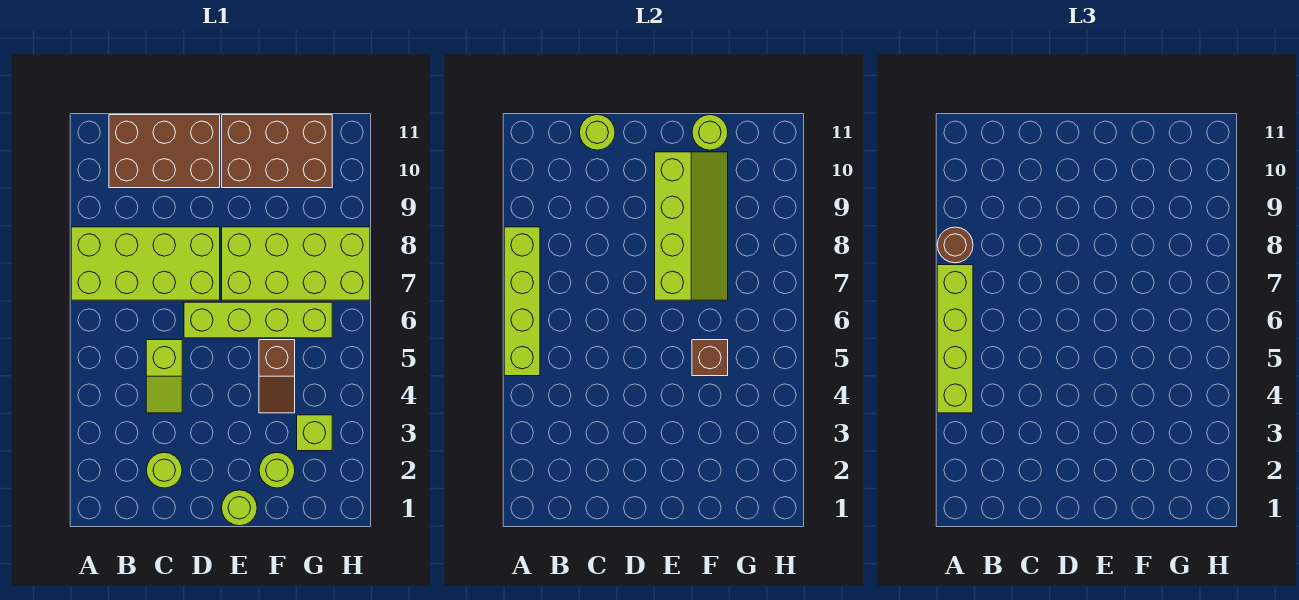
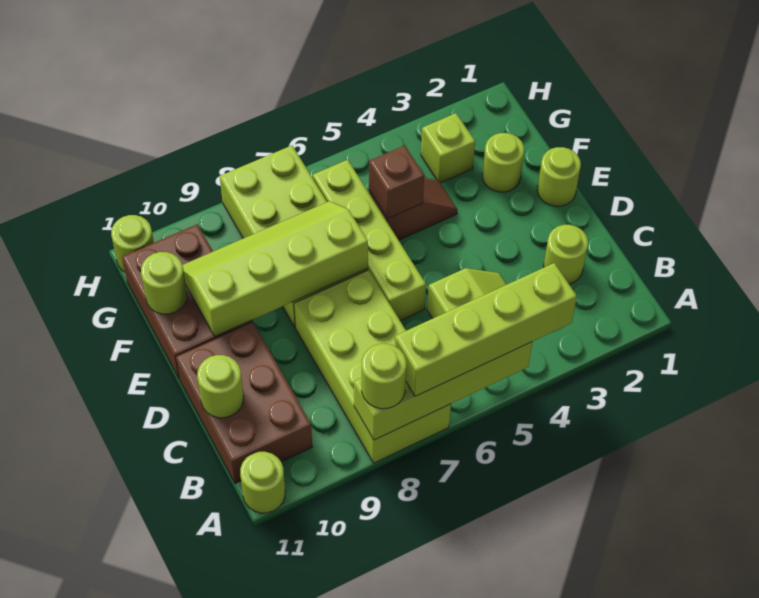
brown 1x1 round brick [937,227,973,263] -> lime 1x1 round brick [362,344,406,409]
none -> lime 1x1 round brick [240,452,285,513]
none -> lime 1x1 round brick [111,215,154,272]

